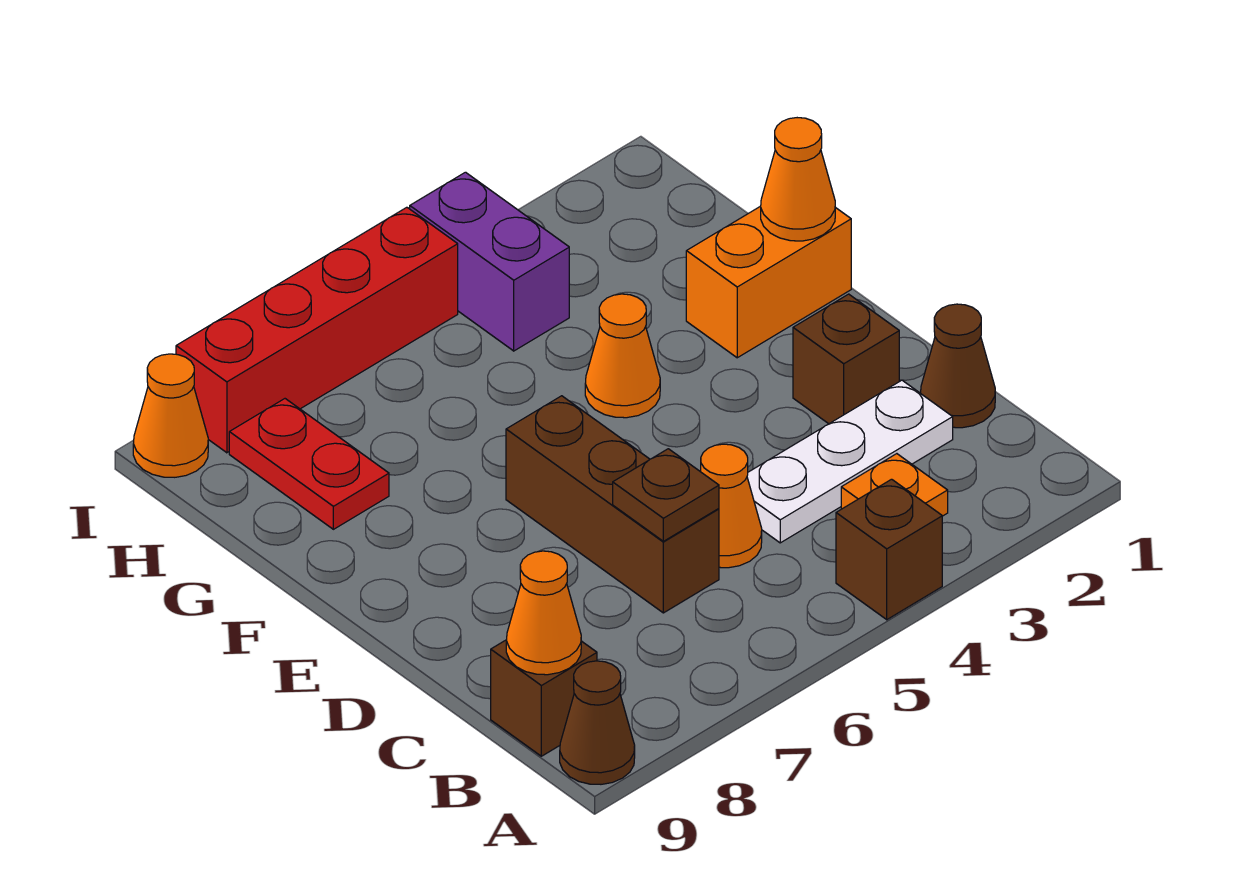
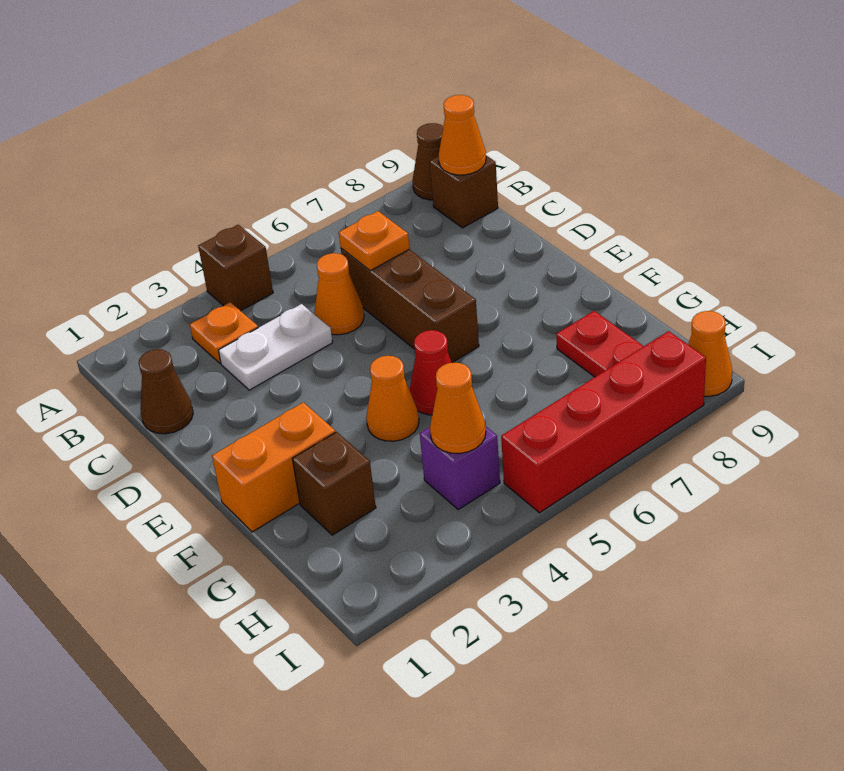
white 1x3 plate [747,380,953,543] -> white 1x2 plate [218,304,333,390]
brown 1x1 plate [613,449,719,541] -> orange 1x1 plate [339,211,410,271]
brown 1x1 brick [793,294,899,424] -> brown 1x1 brick moved to [292,432,376,535]
orange 1x1 cone [761,118,835,241] -> orange 1x1 cone moved to [430,363,486,454]
none -> red 1x1 cone [410,330,452,415]
purple 1x2 brick [410,172,569,351] -> purple 1x1 brick [420,427,500,510]

